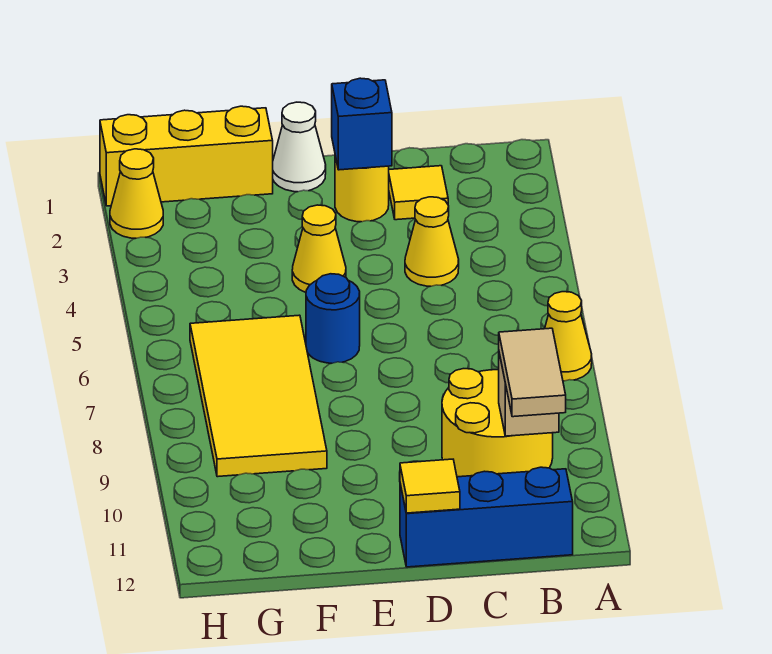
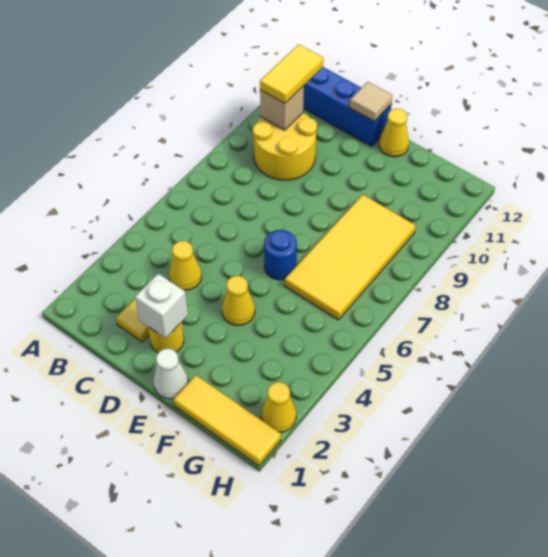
yellow 1x1 cone [545,292,592,381] -> yellow 1x1 cone moved to [379,109,409,157]
tan 1x2 tile [499,328,566,417] -> yellow 1x2 tile [260,44,323,103]
blue 1x1 brick [332,78,392,170] -> white 1x1 brick [135,274,188,338]
yellow 1x1 tile [400,459,460,513] -> tan 1x1 tile [350,82,393,121]
yellow 1x3 brick [100,106,273,206] -> yellow 1x3 tile [173,375,281,466]

